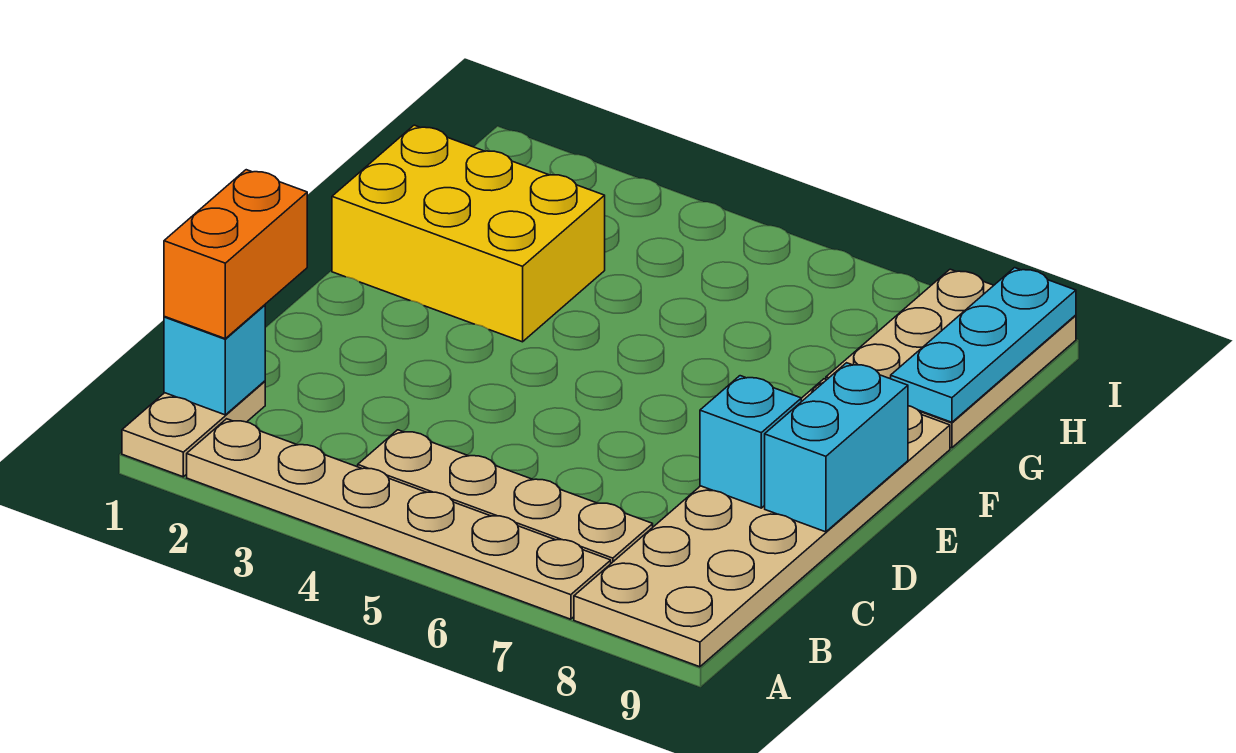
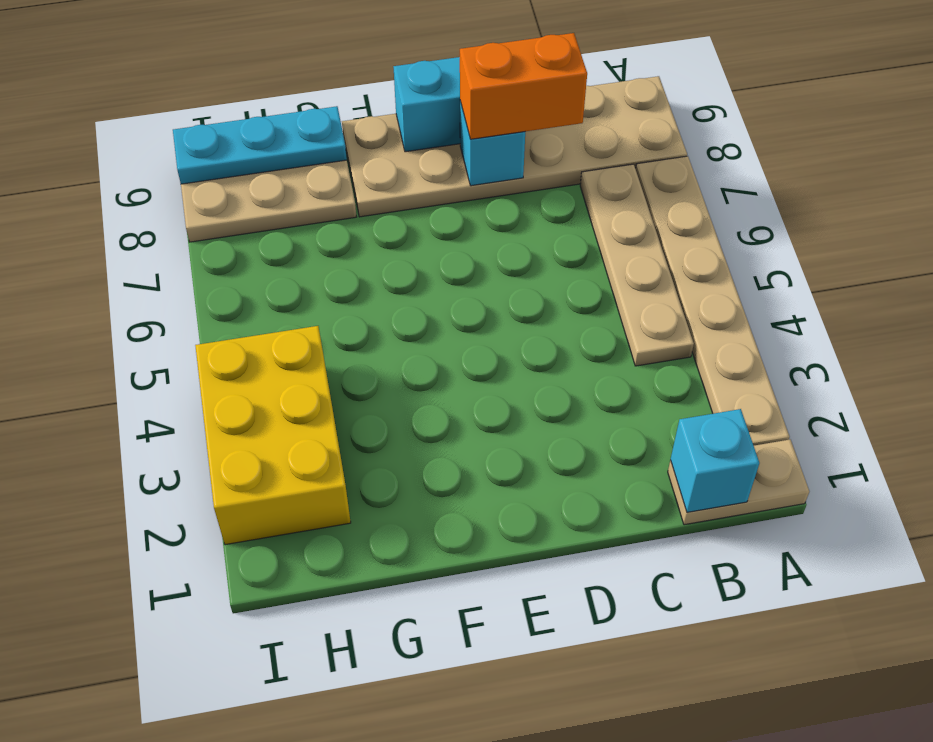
orange 1x2 brick [164,170,307,338] -> orange 1x2 brick moved to [460,33,587,139]
yellow 2x3 brick [332,125,605,342] -> yellow 2x3 brick moved to [195,326,351,545]

